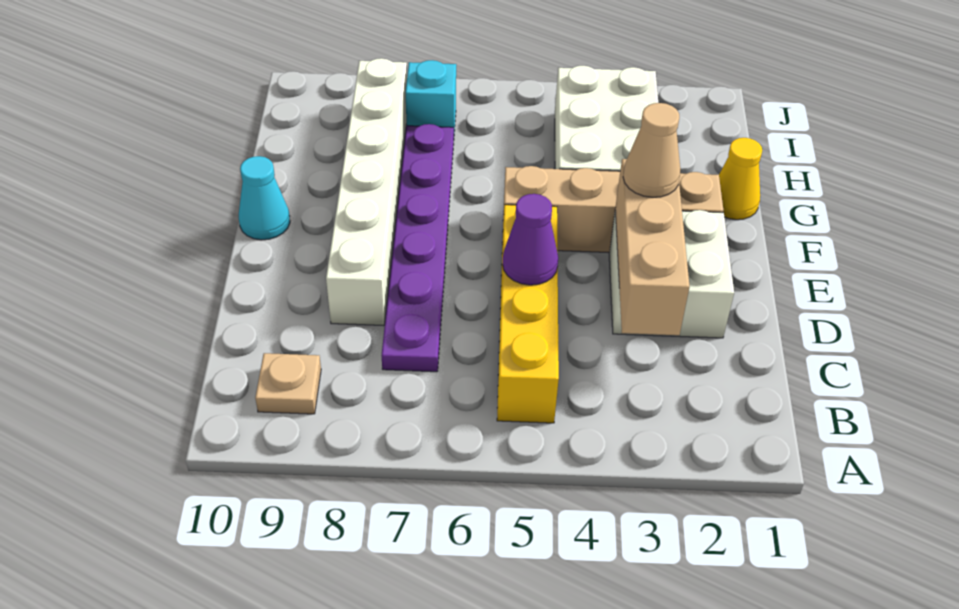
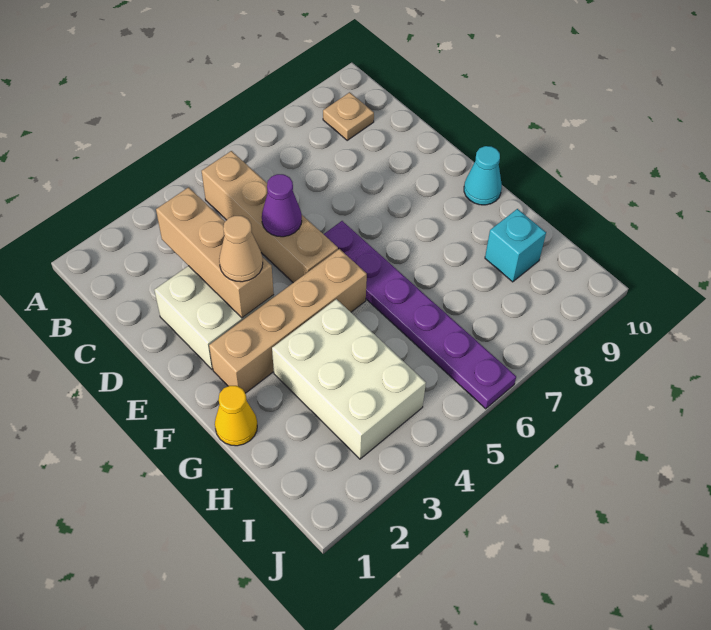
yellow 1x4 brick [497,205,559,423] -> tan 1x4 brick [202,151,338,283]
purple 1x6 plate [381,124,454,372] -> purple 1x6 plate moved to [324,221,516,409]
white 1x6 brick [326,58,407,326] -> none
cyan 1x1 brick [406,60,456,131] -> cyan 1x1 brick moved to [485,209,546,282]

